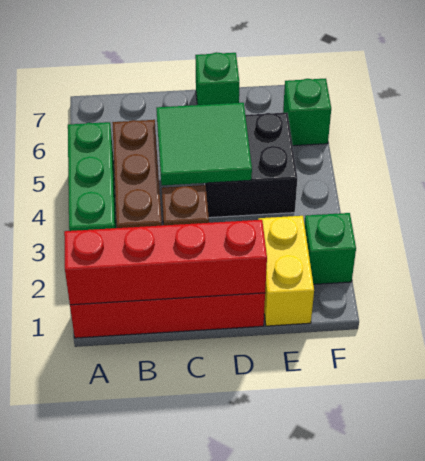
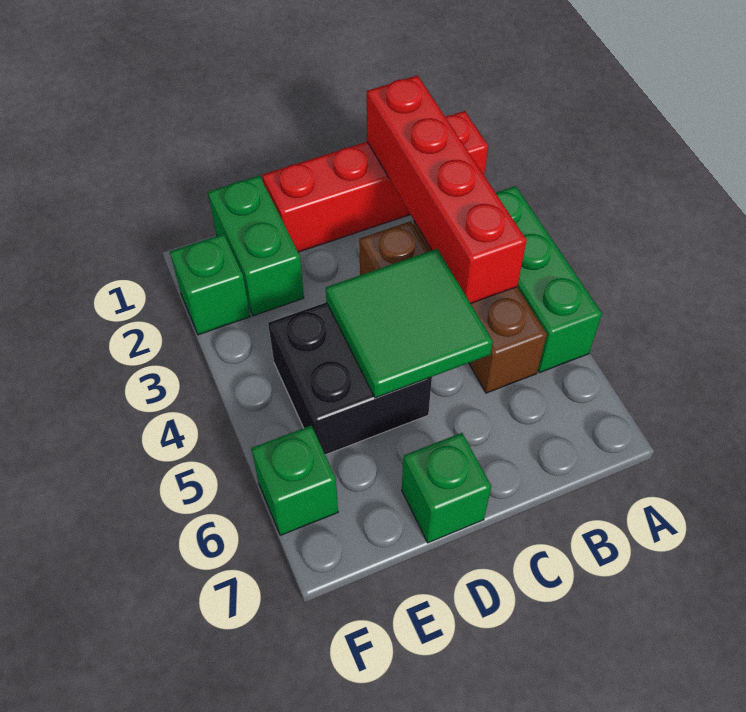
red 1x4 brick [64,220,267,305] -> red 1x4 brick turned to [367,76,527,303]
yellow 1x2 brick [258,216,314,326] -> green 1x2 brick [208,176,304,316]

